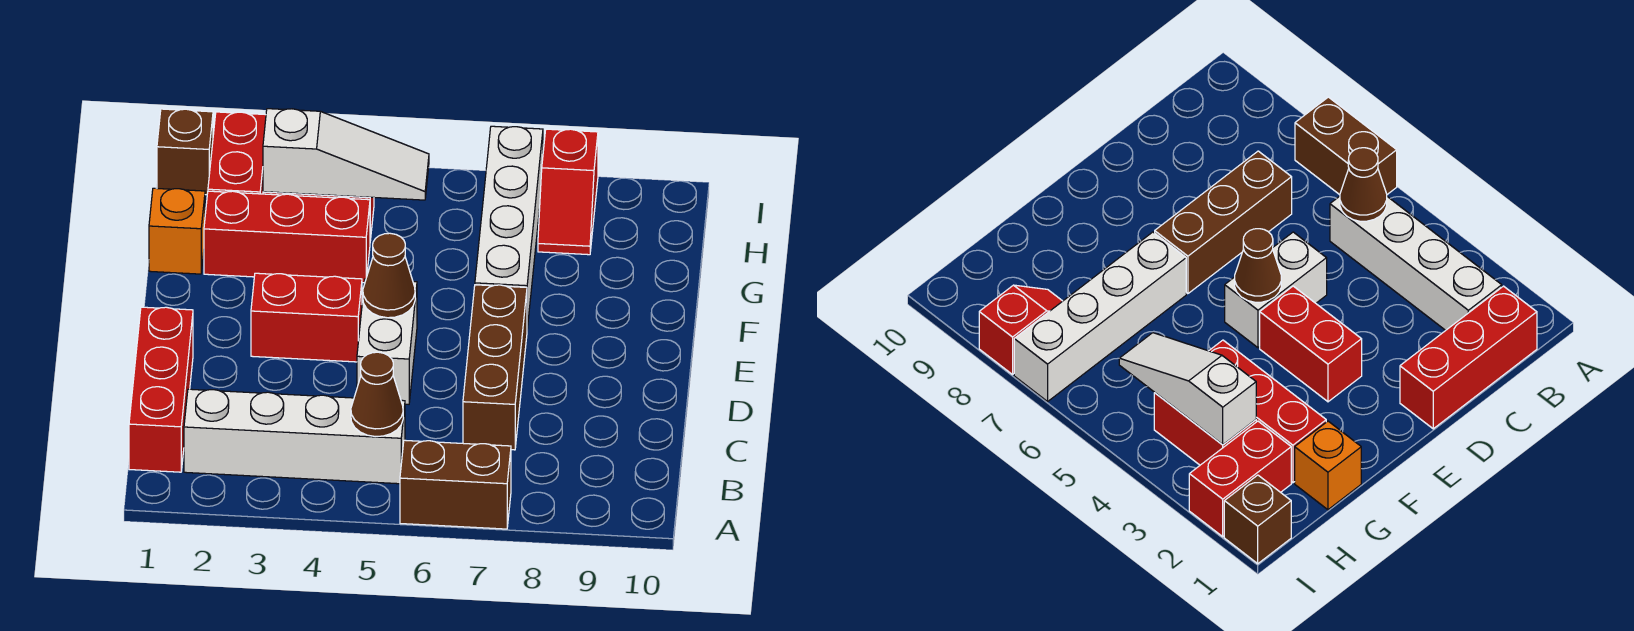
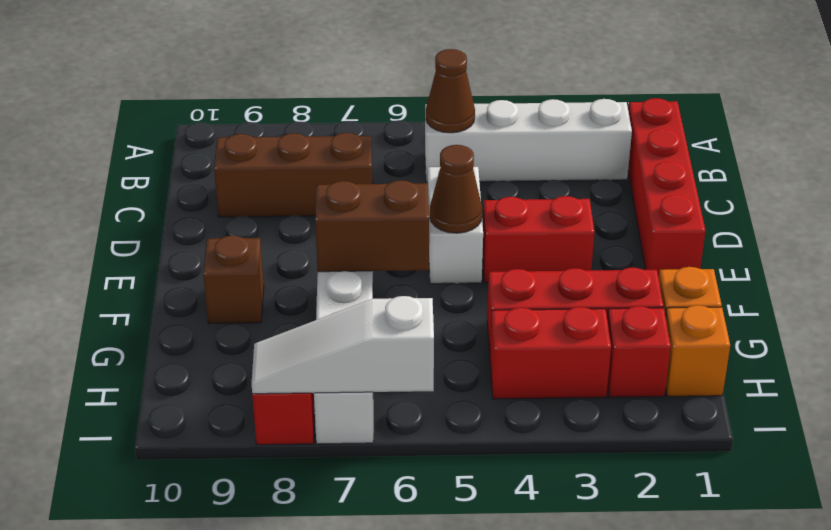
brown 1x2 brick [400,440,511,529] -> brown 1x2 brick moved to [315,180,429,272]
red 1x3 brick [129,307,193,472] -> red 1x4 brick [628,98,705,278]
brown 1x3 brick [463,285,527,450] -> brown 1x3 brick turned to [214,133,373,217]
none -> orange 1x1 brick [666,305,730,396]
red 1x2 brick [208,112,266,194] -> red 1x1 brick [607,306,671,397]
white 1x3 slope [263,109,429,200] -> white 1x3 slope moved to [252,296,434,394]
brown 1x1 brick [157,109,213,195] -> brown 1x1 brick moved to [203,236,264,324]

